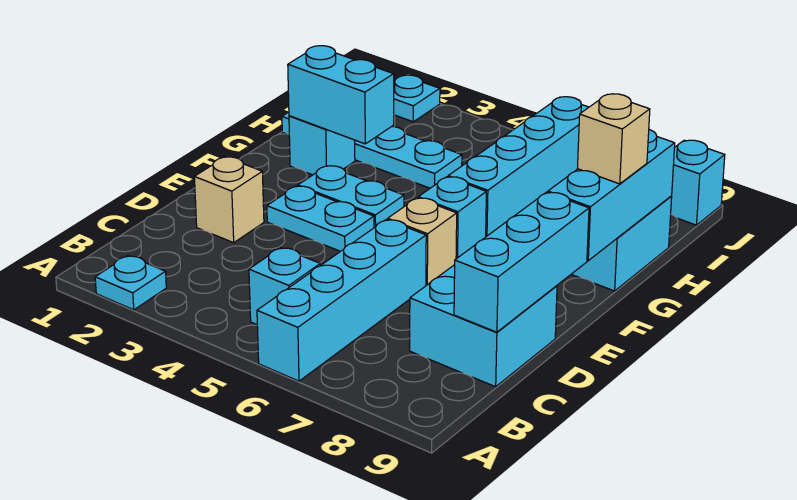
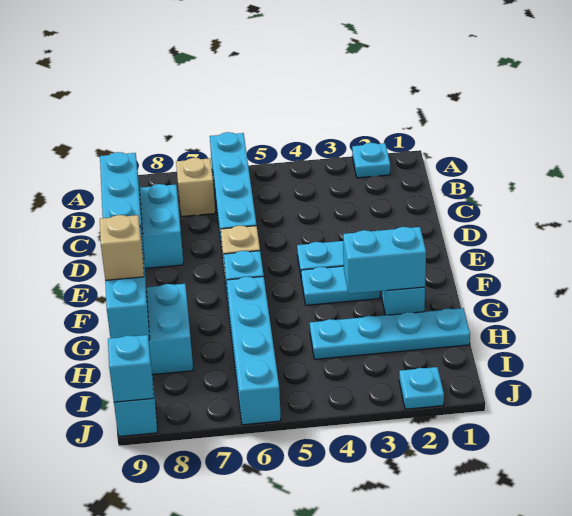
cyan 1x1 brick [249,247,320,325] -> cyan 1x1 brick moved to [108,335,154,402]
tan 1x1 brick [194,157,264,243] -> tan 1x1 brick moved to [176,158,215,217]

